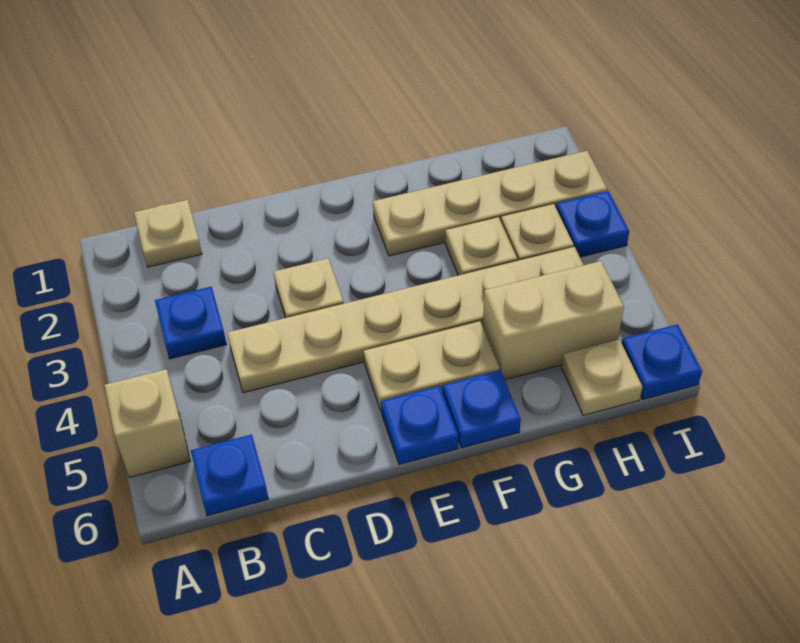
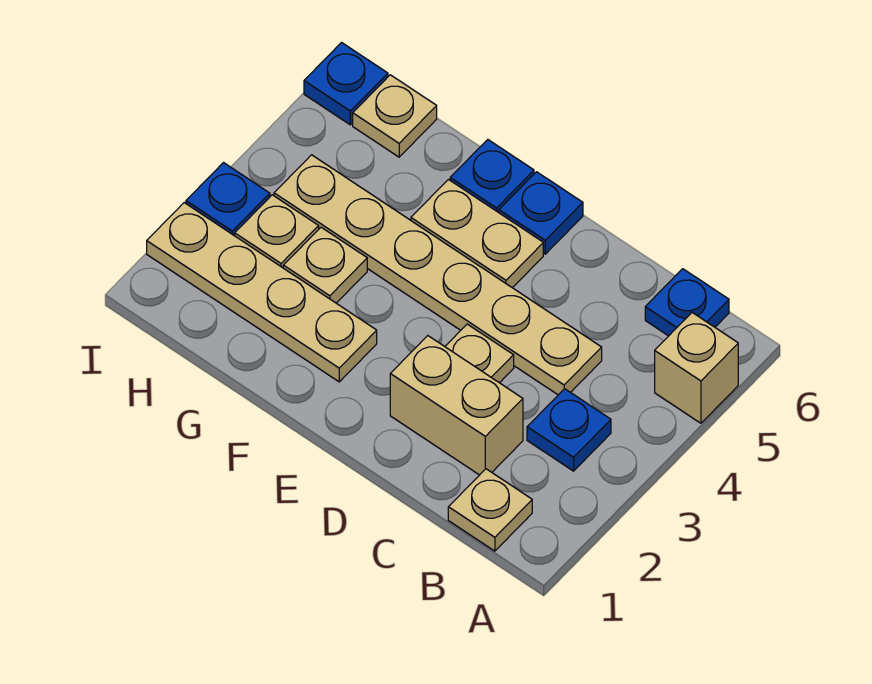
tan 1x2 brick [483,261,624,380] -> tan 1x2 brick moved to [390,336,523,475]

